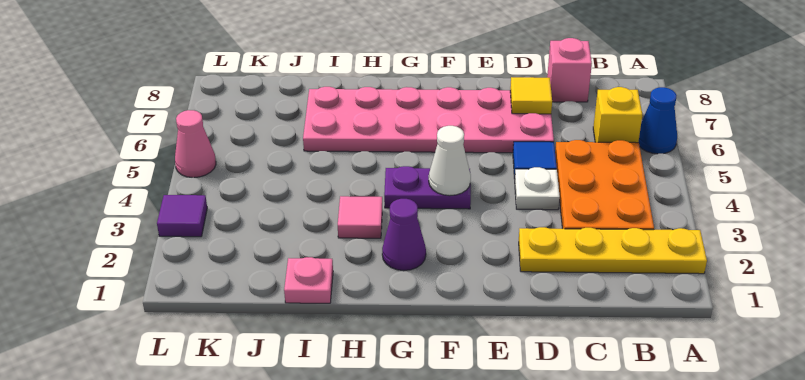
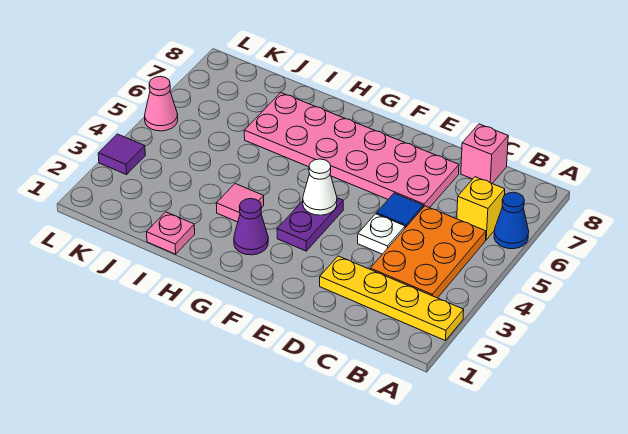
yellow 1x1 tile [510,77,552,114] -> none
purple 1x2 plate [384,166,471,209] -> purple 1x2 plate turned to [277,198,343,251]

